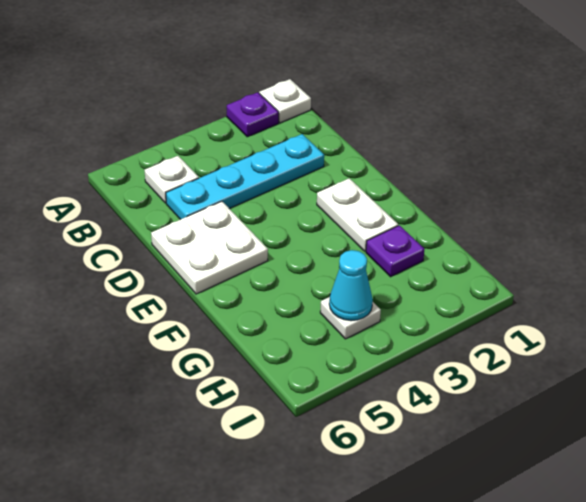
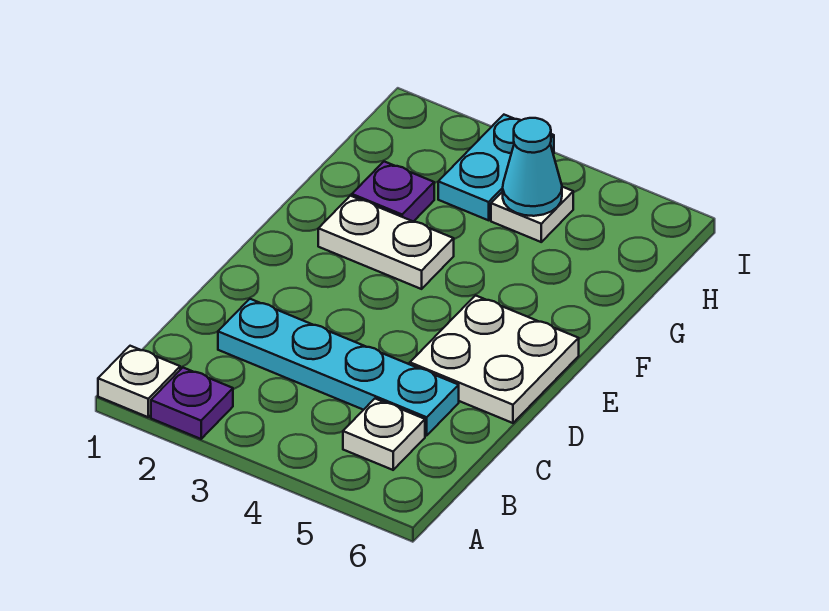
white 1x2 plate [317,178,398,251] -> white 1x2 plate turned to [318,196,454,289]
none -> cyan 1x2 plate [438,115,554,220]

